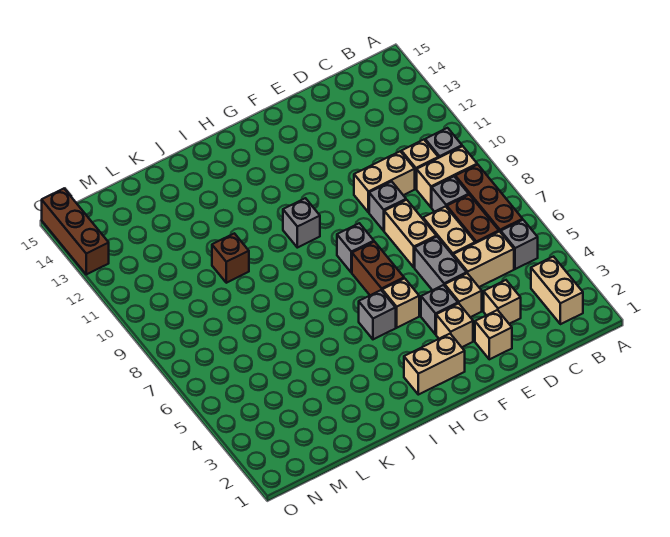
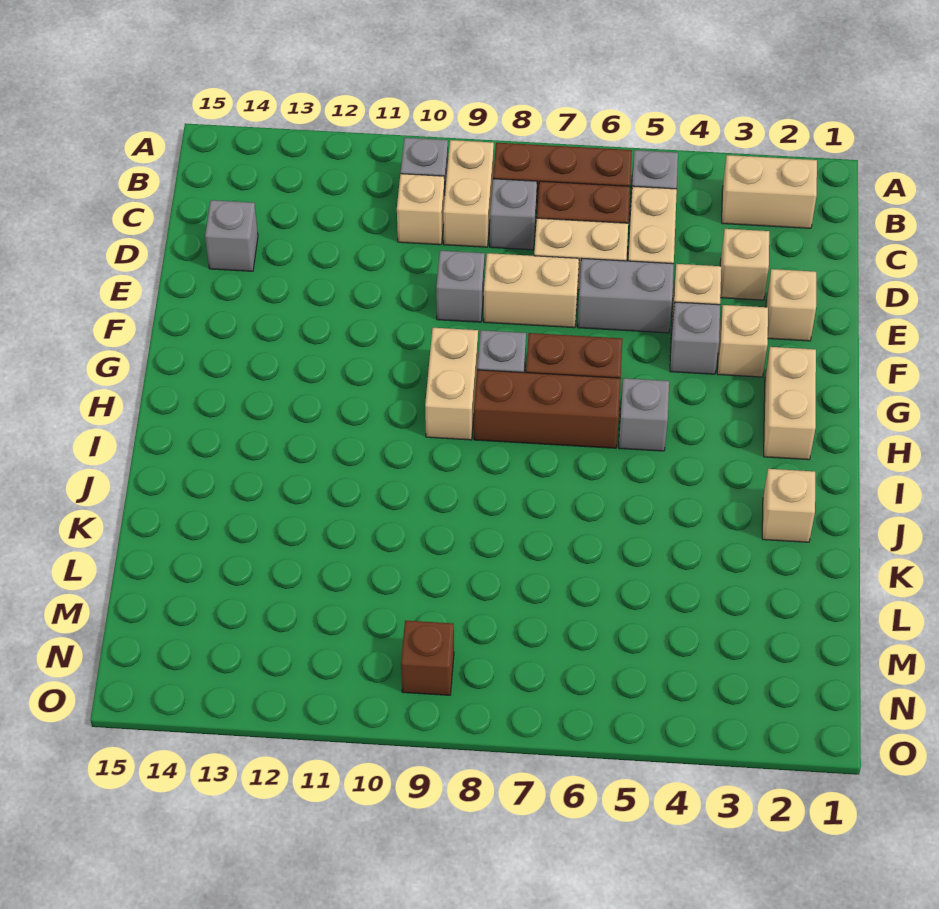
tan 1x2 brick [354,151,415,212] -> tan 1x2 brick moved to [425,328,478,440]
tan 1x1 brick [382,278,419,328] -> tan 1x1 brick moved to [762,469,815,542]
grey 1x1 brick [283,198,320,248] -> grey 1x1 brick moved to [205,200,258,271]
brown 1x1 brick [212,233,249,283] -> brown 1x1 brick moved to [401,621,454,695]
brown 1x3 brick [42,189,109,274] -> brown 1x3 brick moved to [474,370,621,448]

